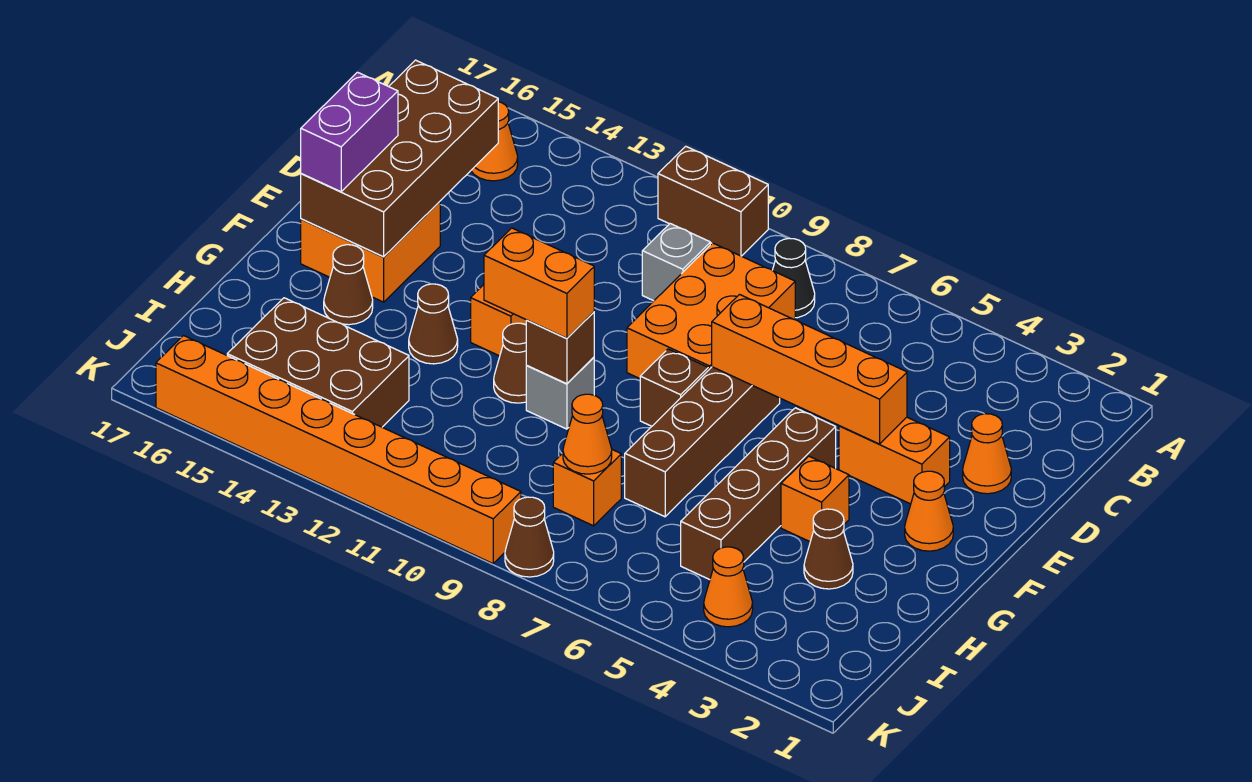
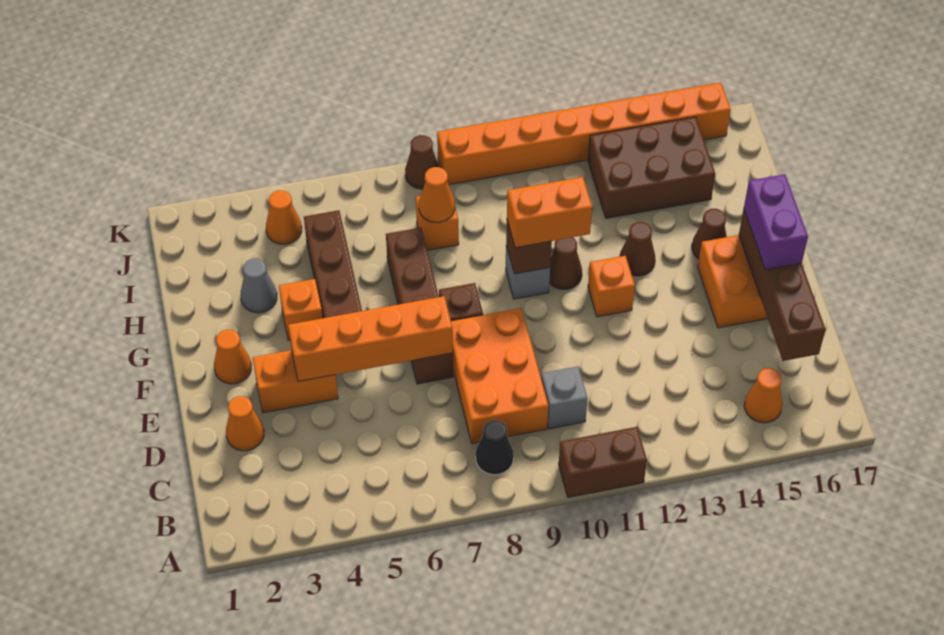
brown 2x4 brick [301,60,498,257] -> brown 1x4 brick [739,209,826,361]
brown 1x1 cone [804,509,853,589] -> grey 1x1 cone [241,258,277,313]

